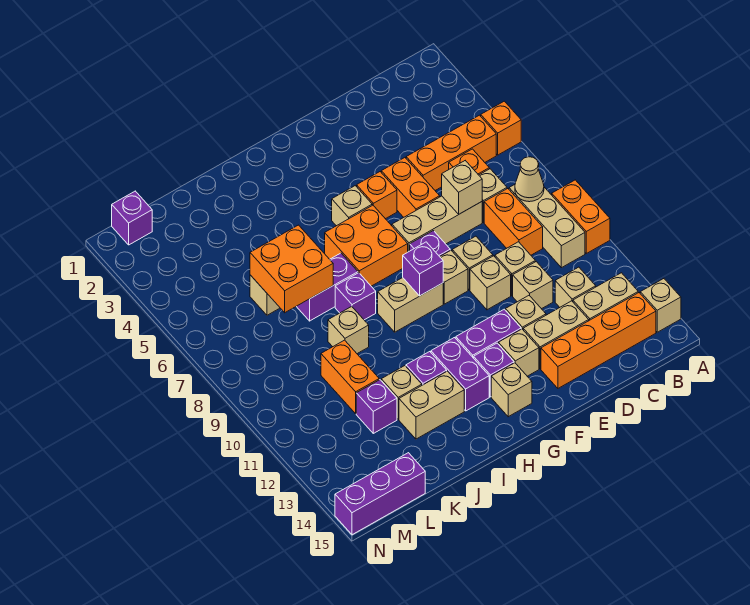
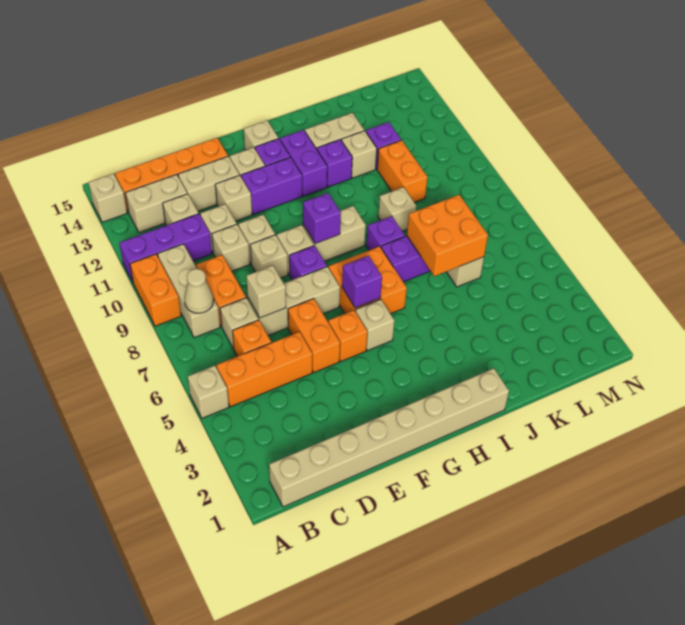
orange 1x1 brick [481,101,521,155] -> tan 1x1 brick [188,366,229,418]
none -> tan 1x8 brick [269,368,509,507]
purple 1x3 brick [335,453,425,535] -> purple 1x3 brick moved to [119,214,212,282]
purple 1x1 brick [112,191,152,245] -> purple 1x1 brick moved to [342,256,382,308]

